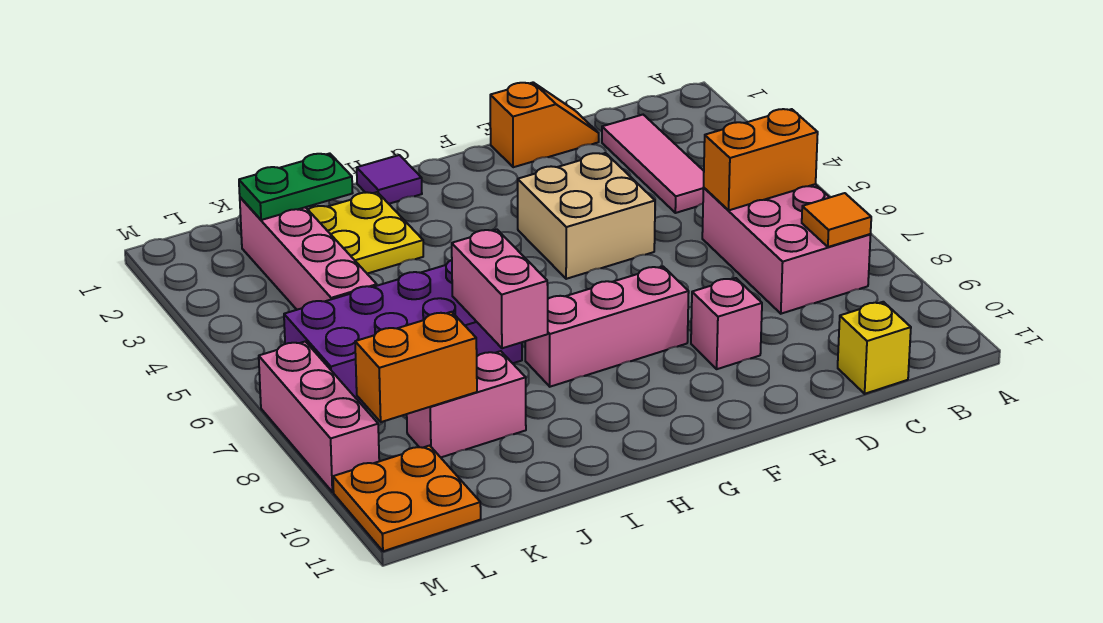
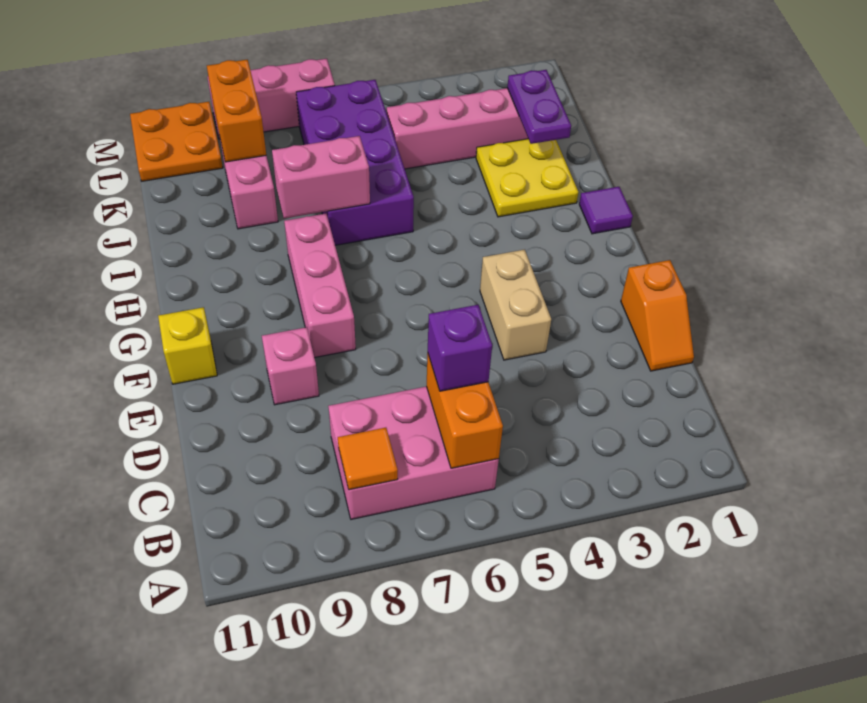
pink 1x3 tile [602,115,704,213] -> none
none -> purple 1x1 brick [428,305,492,391]
yellow 1x1 brick [838,302,911,394] -> yellow 1x1 brick moved to [158,307,217,384]
tan 2x2 brick [518,153,655,279] -> tan 1x2 brick [480,250,551,360]
green 1x2 plate [239,153,353,220] -> purple 1x2 plate [507,70,571,144]

